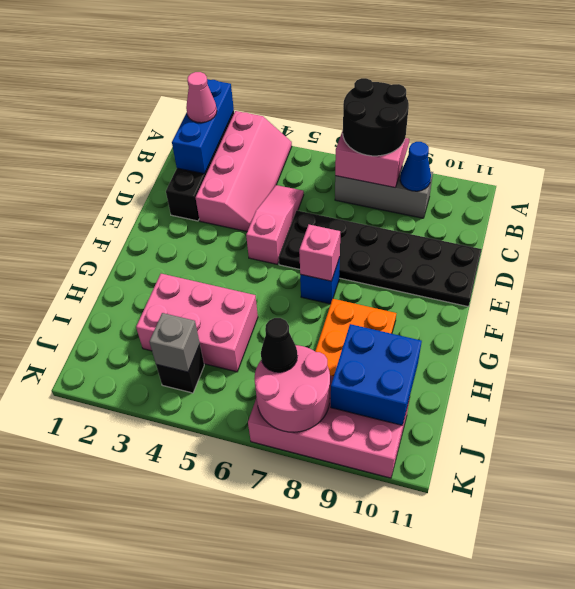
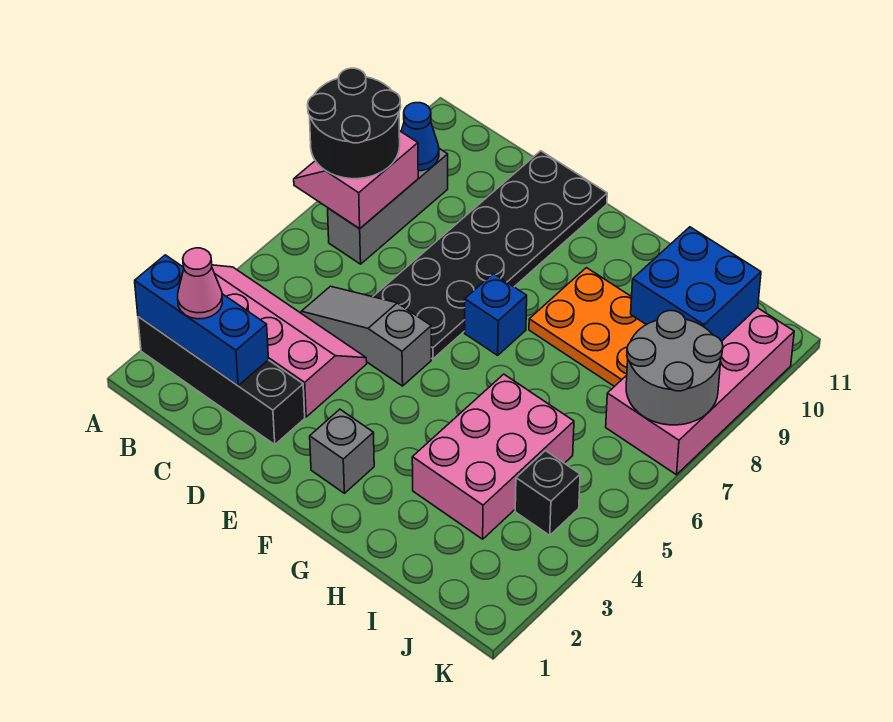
pink 1x3 slope [246,185,304,264] -> grey 1x3 slope [301,286,431,386]
pink 1x1 brick [299,225,340,281] -> none
grey 1x1 brick [149,313,200,372] -> grey 1x1 brick moved to [310,409,374,493]
pink 2x2 round brick [254,345,330,432] -> grey 2x2 round brick [626,311,723,425]
black 1x1 cone [261,318,297,372] -> none

